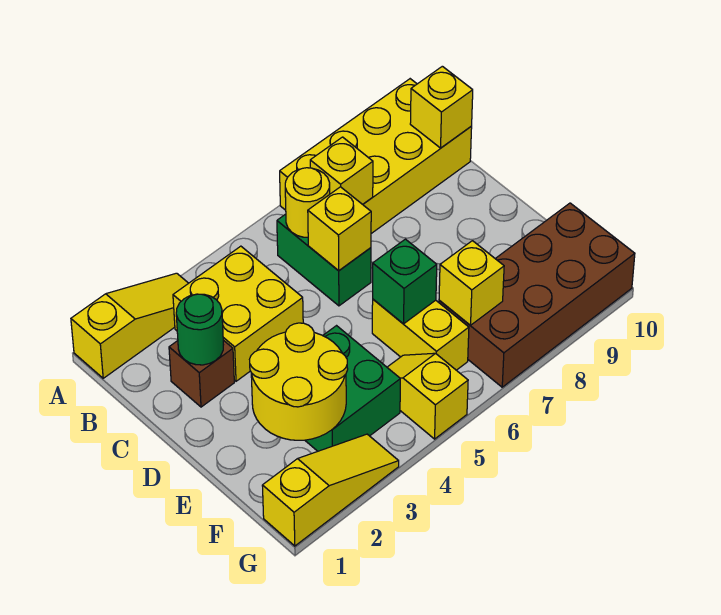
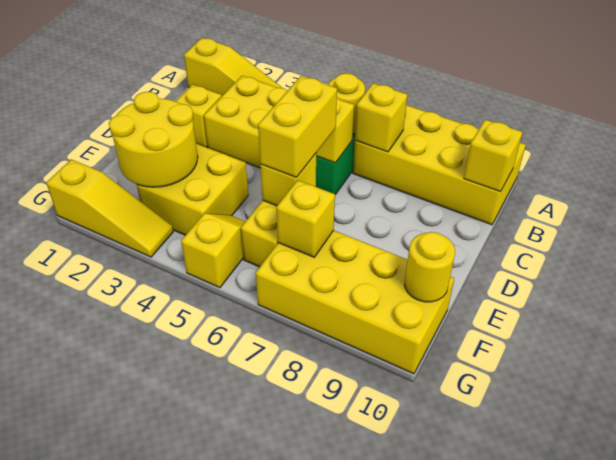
brown 1x1 brick [169,340,234,407] -> yellow 1x1 brick [176,85,222,147]
green 1x1 round brick [176,294,223,365] -> none
none -> yellow 1x2 brick [258,76,337,177]
green 2x2 brick [305,326,400,451] -> yellow 2x2 brick [137,144,248,235]
green 1x1 brick [373,239,437,324] -> yellow 1x1 brick [260,154,316,206]
brown 2x4 brick [439,203,635,387] -> yellow 2x4 brick [256,230,454,374]
none -> yellow 1x1 round brick [405,232,455,302]

